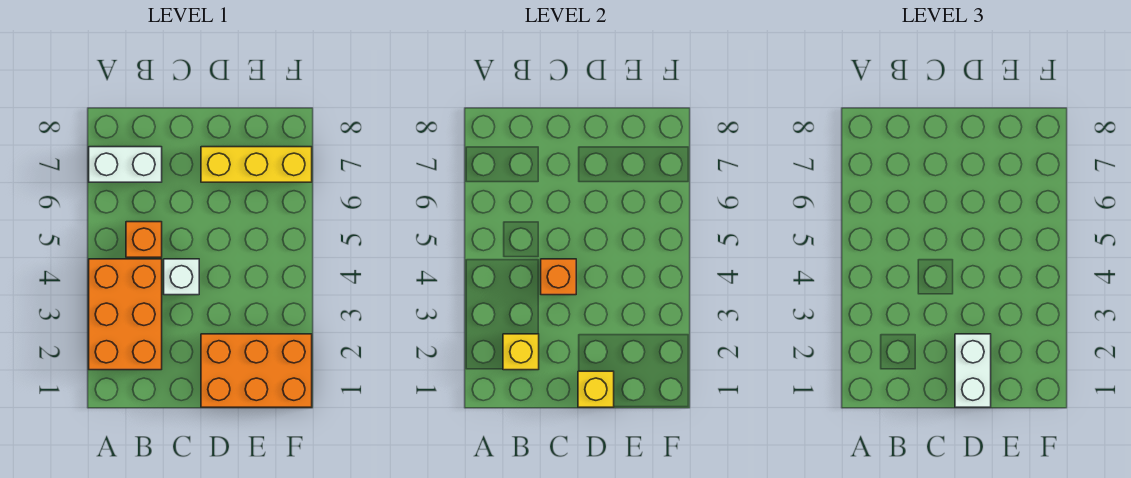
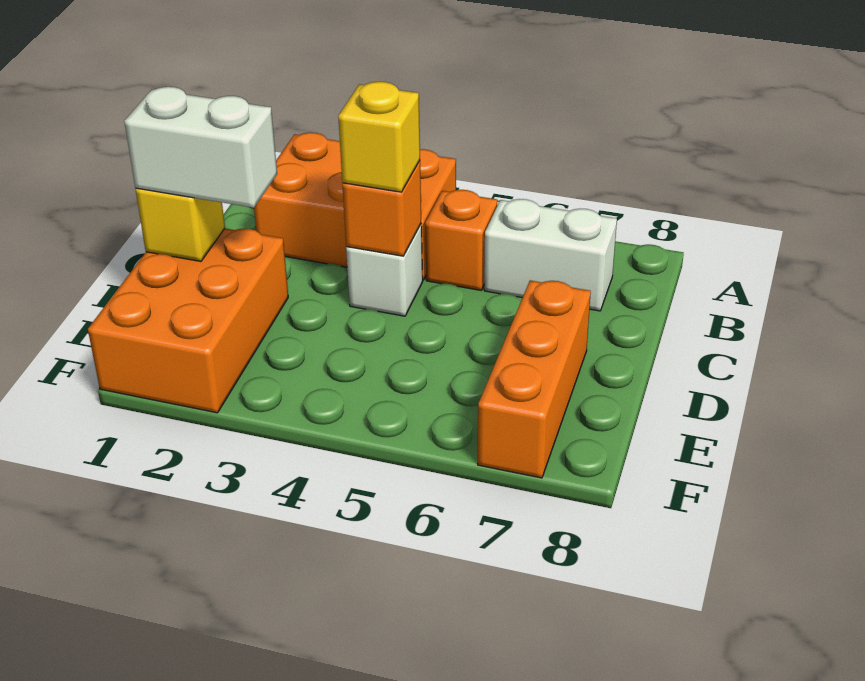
white 1x2 brick [89,147,162,182] -> white 1x2 brick turned to [484,199,617,311]
yellow 1x1 brick [503,334,539,370] -> yellow 1x1 brick moved to [338,82,420,192]
yellow 1x3 brick [201,147,312,182] -> orange 1x3 brick [478,280,591,478]

